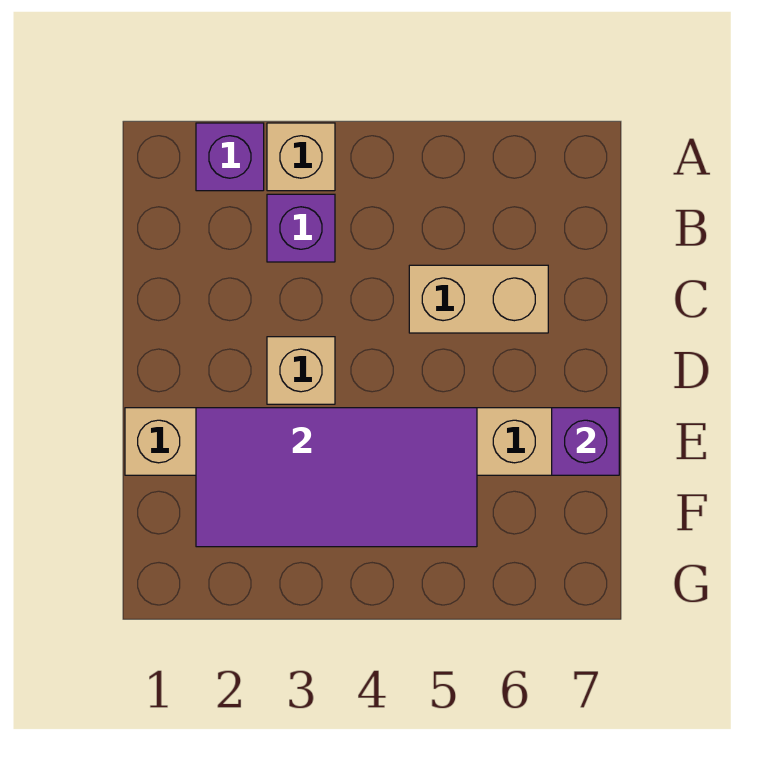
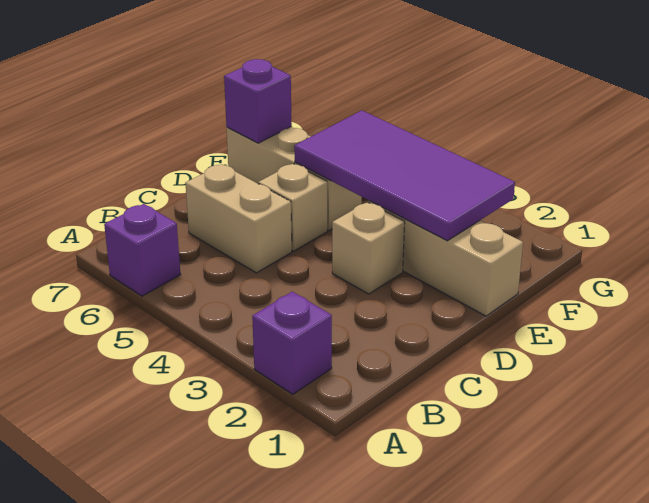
tan 1x1 brick [267,123,335,191] -> tan 1x1 brick moved to [258,164,327,251]
purple 1x1 brick [267,194,335,262] -> purple 1x1 brick moved to [104,204,181,296]

